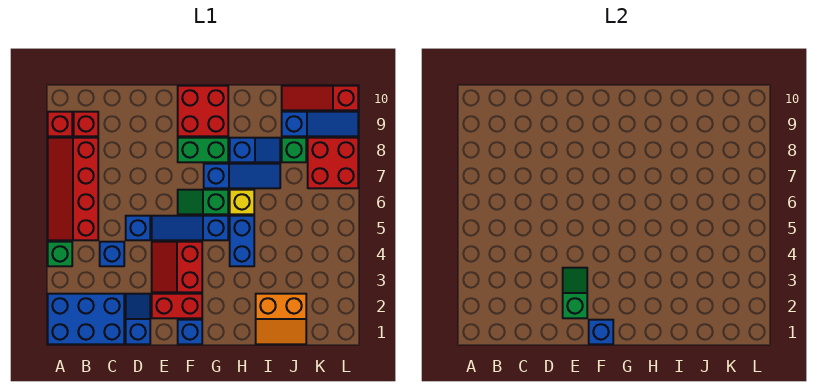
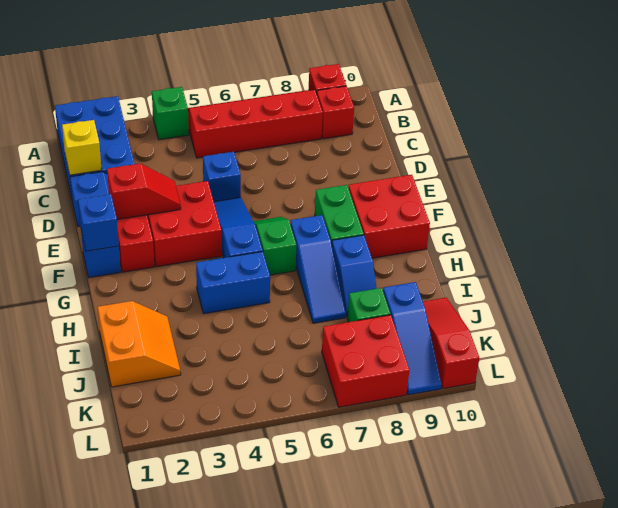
blue 1x1 brick [100,242,124,266] -> none
green 1x2 slope [563,268,587,318] -> red 1x2 slope [107,164,181,219]
red 2x2 slope [152,242,202,292] -> red 2x2 brick [147,181,222,267]
yellow 1x1 brick [230,190,254,214] -> yellow 1x1 brick moved to [62,120,102,175]
orange 2x2 slope [256,294,306,344] -> orange 2x2 slope turned to [98,301,181,387]

